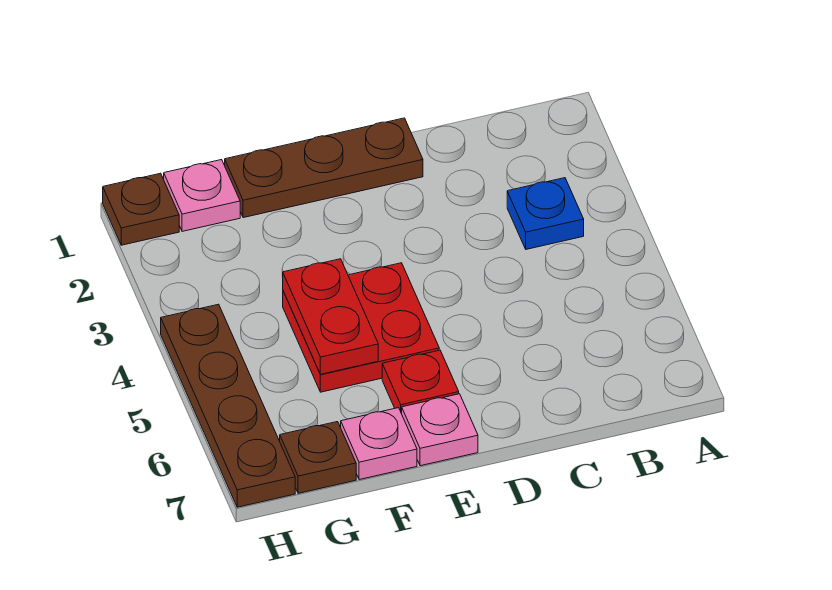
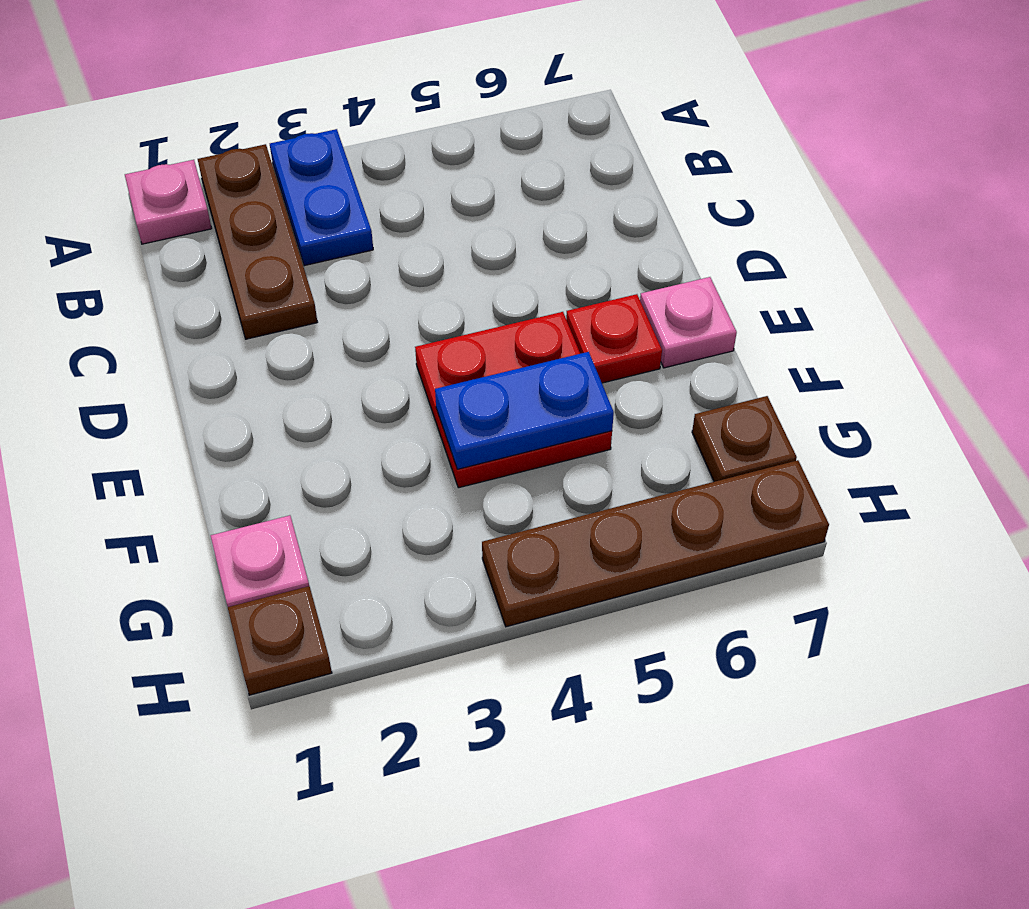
blue 1x1 plate [507,178,584,249] -> blue 1x2 plate [270,129,373,266]
brown 1x3 plate [225,118,423,218] -> brown 1x3 plate moved to [198,144,317,339]
red 1x2 plate [283,259,378,374] -> blue 1x2 plate [435,352,614,469]
pink 1x1 plate [341,408,417,480] -> pink 1x1 plate moved to [125,160,212,244]

